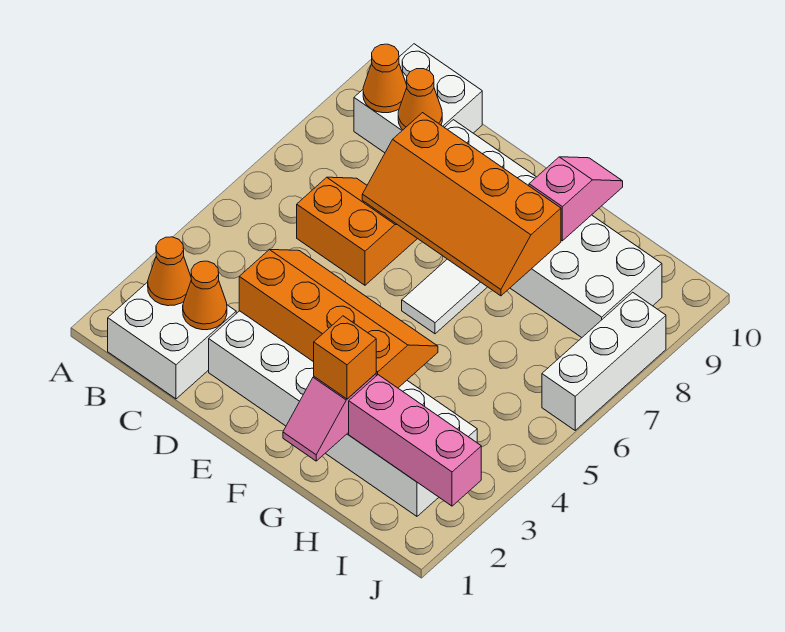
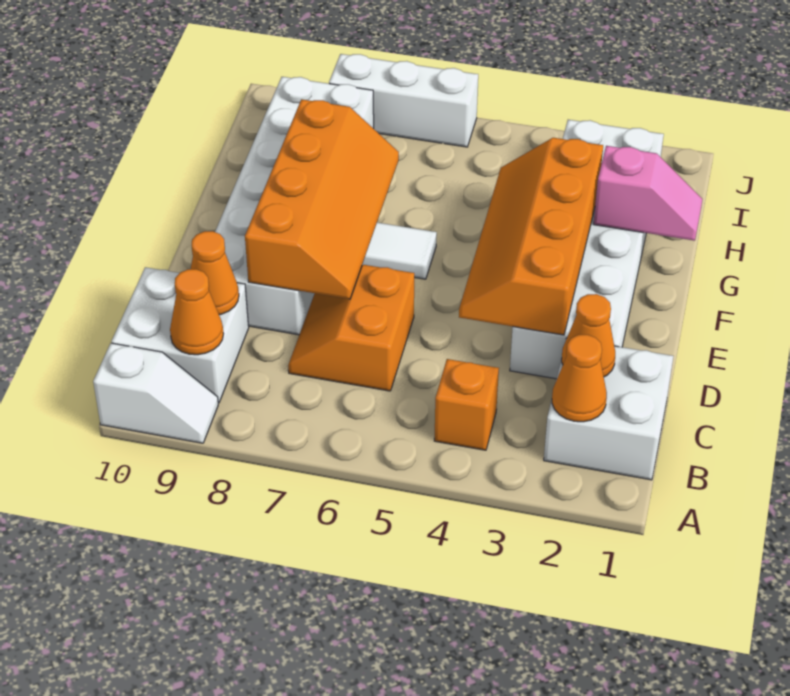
none -> white 1x2 slope [93,343,218,443]
orange 1x1 brick [314,316,376,399] -> orange 1x1 brick moved to [434,359,499,450]
pink 1x2 slope [529,157,623,241] -> none
pink 1x3 brick [349,375,481,506] -> none

